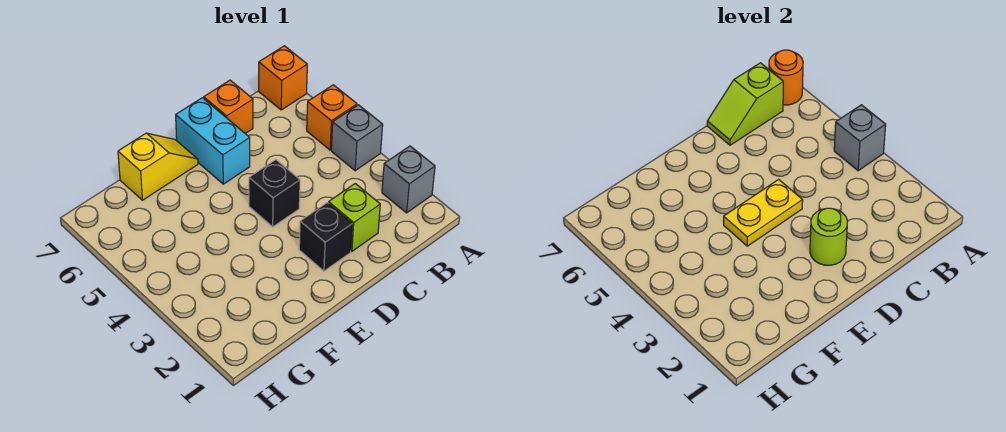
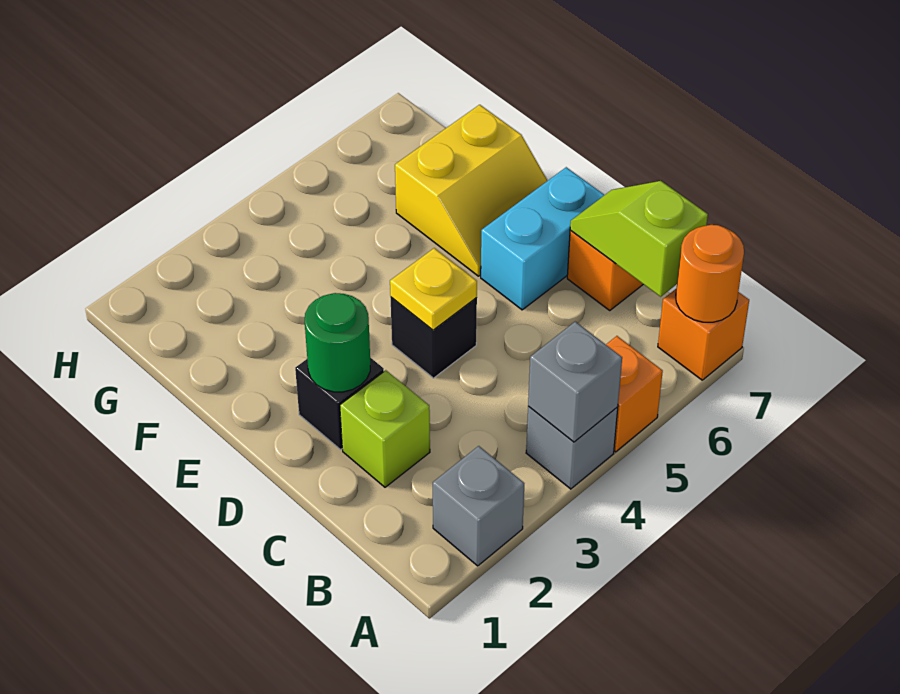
lime 1x1 round brick [810,208,848,265] -> green 1x1 round brick [305,293,370,392]
yellow 1x2 plate [724,179,803,246] -> yellow 1x1 plate [390,248,477,330]
yellow 1x2 slope [118,133,198,200] -> yellow 2x2 slope [395,105,548,276]

